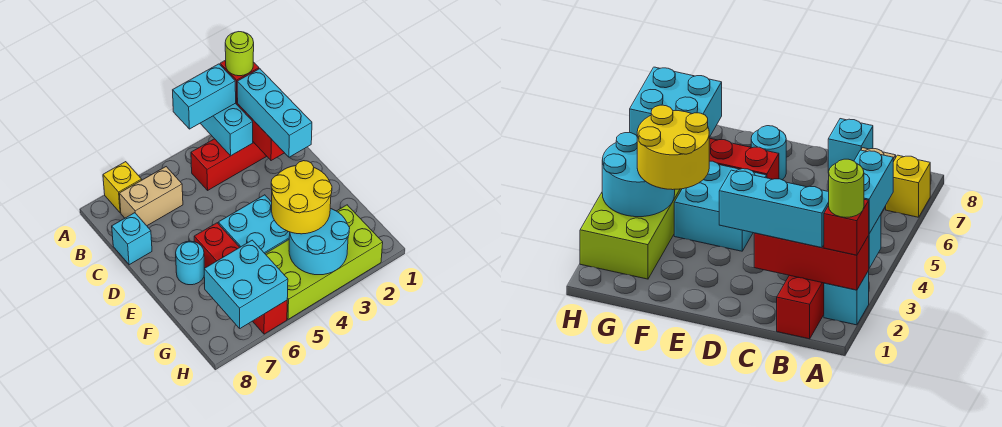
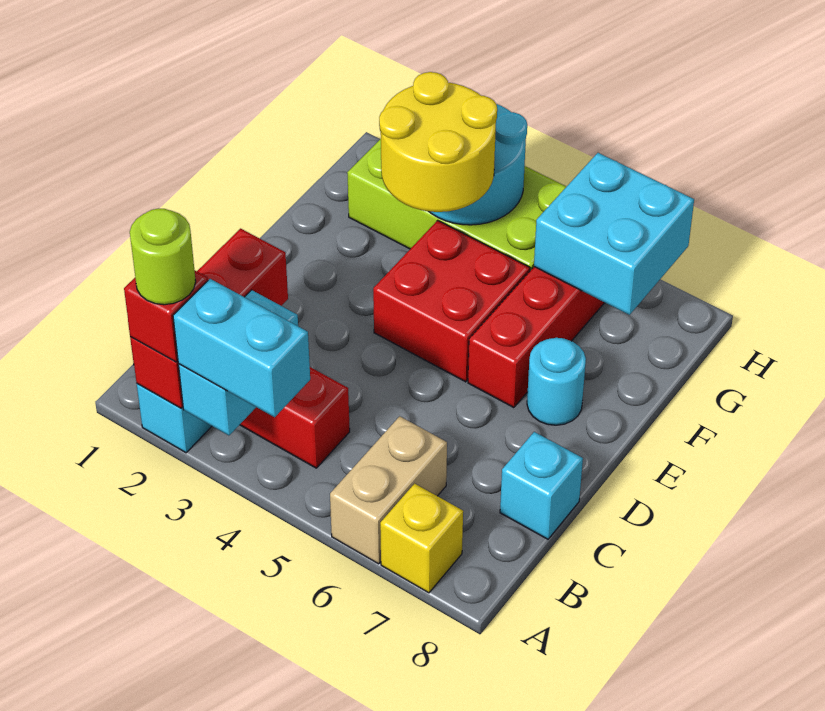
cyan 1x3 brick [237,69,312,157] -> none
tan 1x2 brick [119,167,183,226] -> tan 1x2 brick turned to [330,416,447,564]
cyan 2x2 brick [218,195,290,253] -> red 2x2 brick [373,220,530,382]

